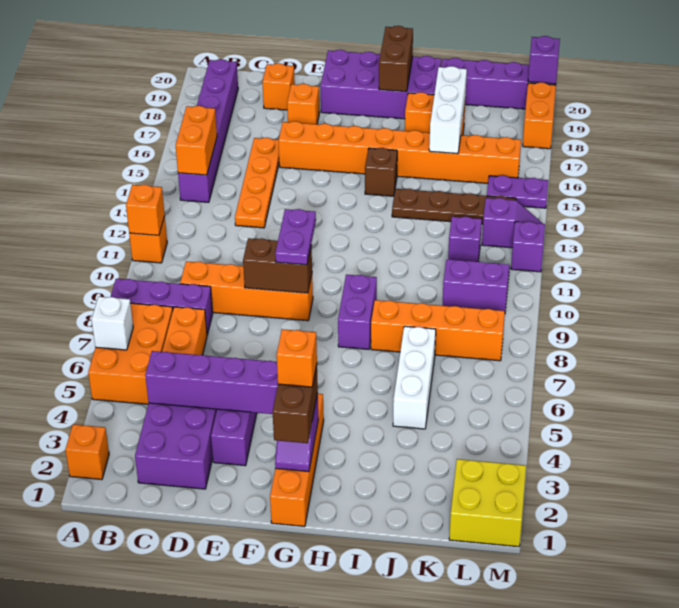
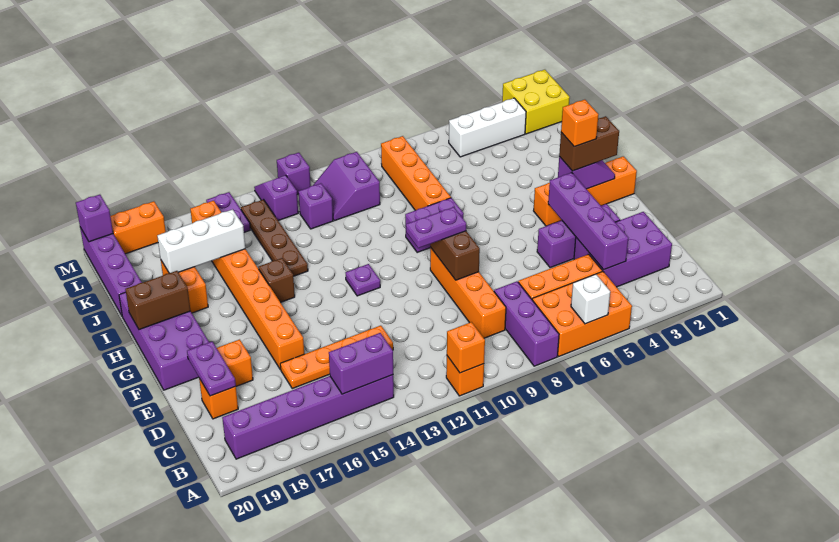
orange 1x1 brick [65,424,109,480] -> none
orange 1x2 brick [176,106,217,175] -> purple 1x2 brick [329,333,393,394]
none -> purple 1x2 plate [187,342,236,396]
none -> purple 1x1 plate [346,264,380,296]
white 1x3 brick [393,326,436,429] -> white 1x3 brick moved to [449,98,526,157]

